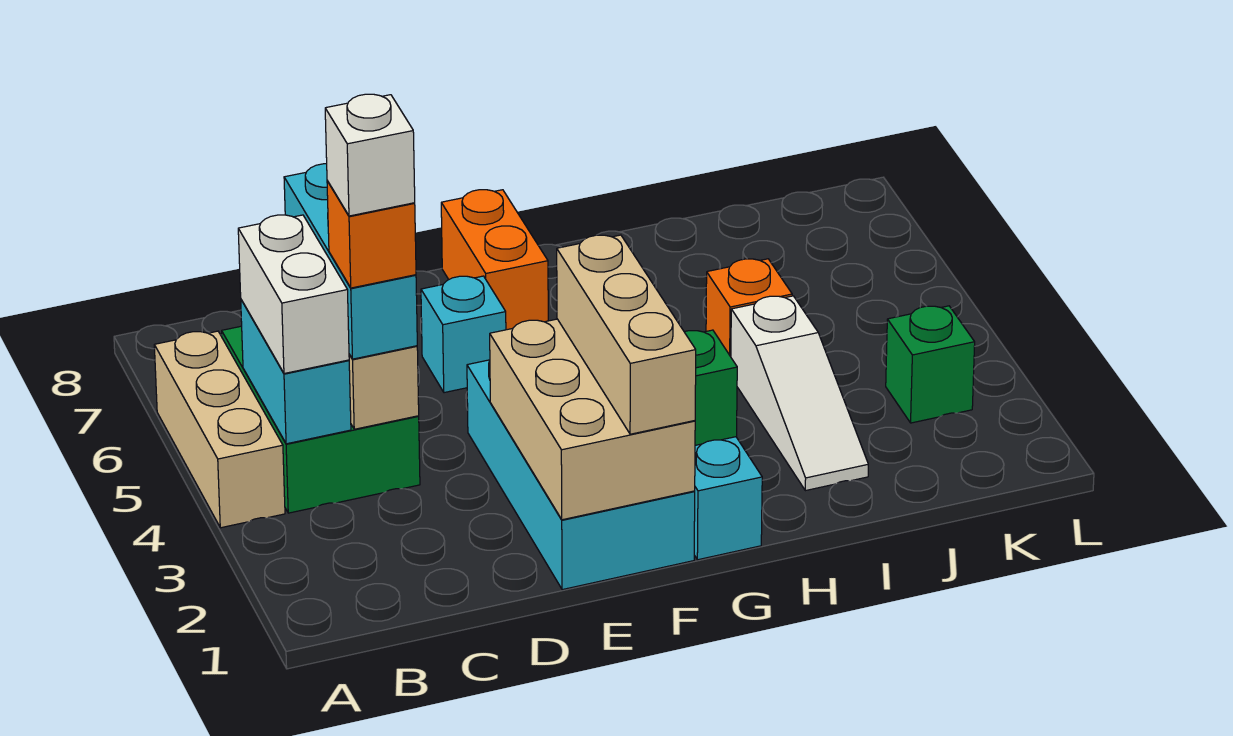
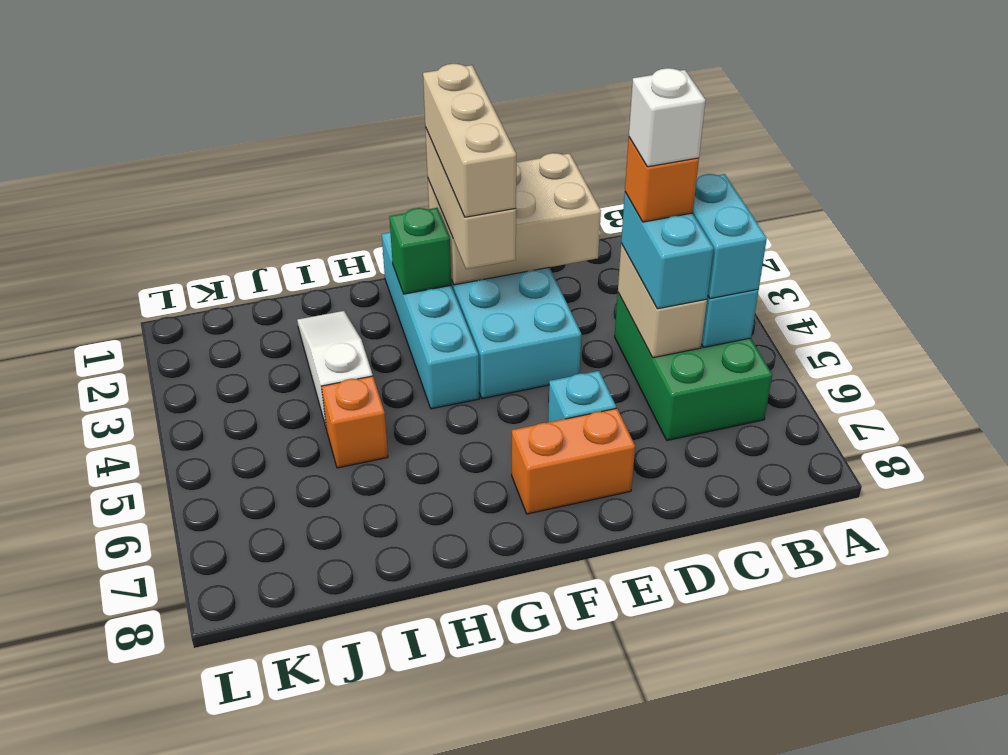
tan 1x3 brick [154,331,285,528] -> tan 1x3 brick moved to [423,64,516,217]
white 1x2 brick [238,215,349,374] -> cyan 1x2 brick [693,174,767,299]
cyan 1x3 brick [284,164,417,359] -> cyan 1x2 brick [621,192,714,309]
tan 2x3 brick [490,319,695,520] -> tan 2x3 brick turned to [428,153,601,285]
orange 1x2 brick [441,190,548,330] -> orange 1x2 brick turned to [512,408,635,514]
green 1x1 brick [886,306,975,423] -> none

